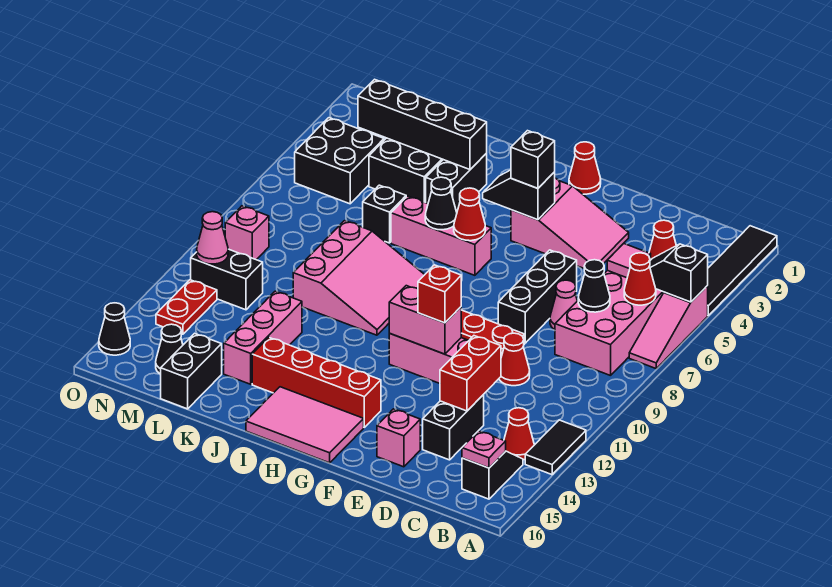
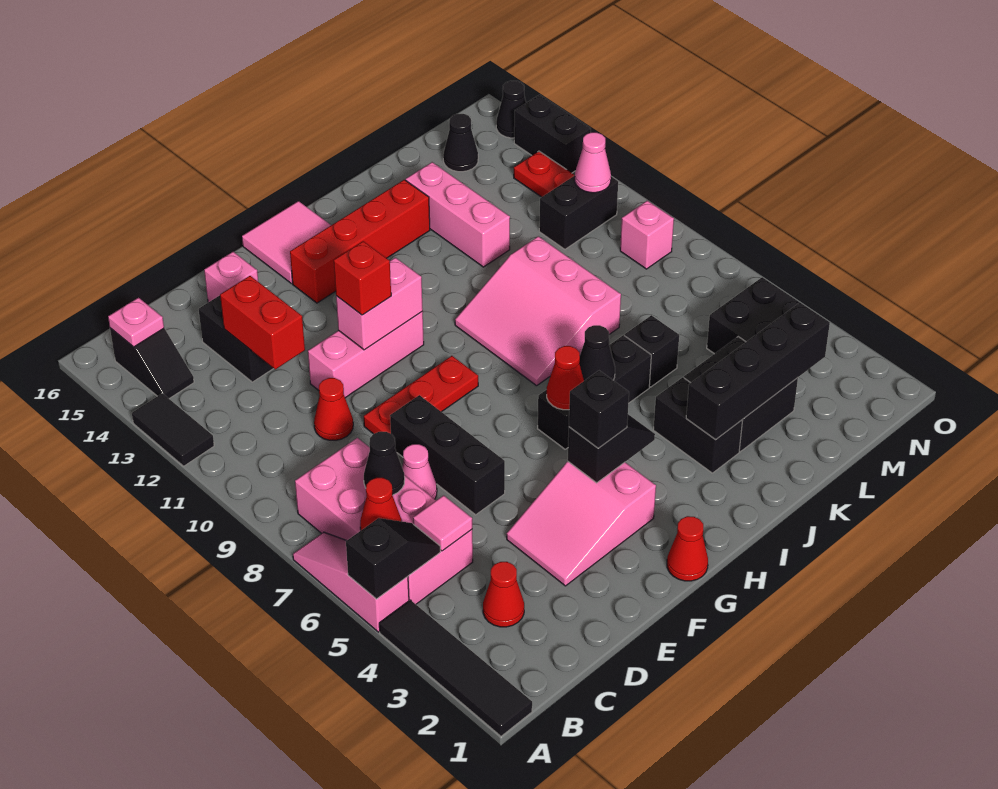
red 1x1 cone [504,408,534,460] -> none
pink 2x3 tile [246,387,364,463] -> pink 2x2 tile [242,201,331,284]
pink 1x3 brick [391,196,491,275] -> black 1x3 brick [538,335,651,449]
black 1x2 brick [161,333,222,409] -> black 1x2 brick moved to [514,95,591,173]

